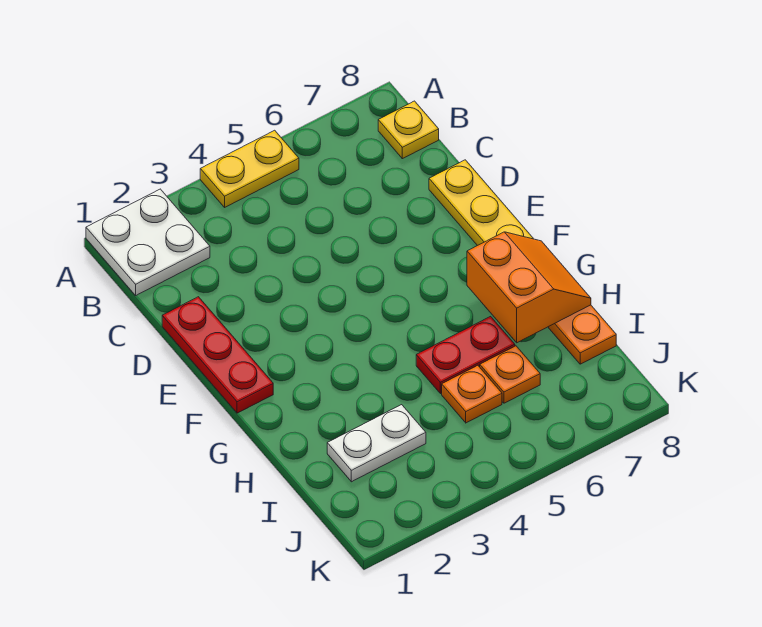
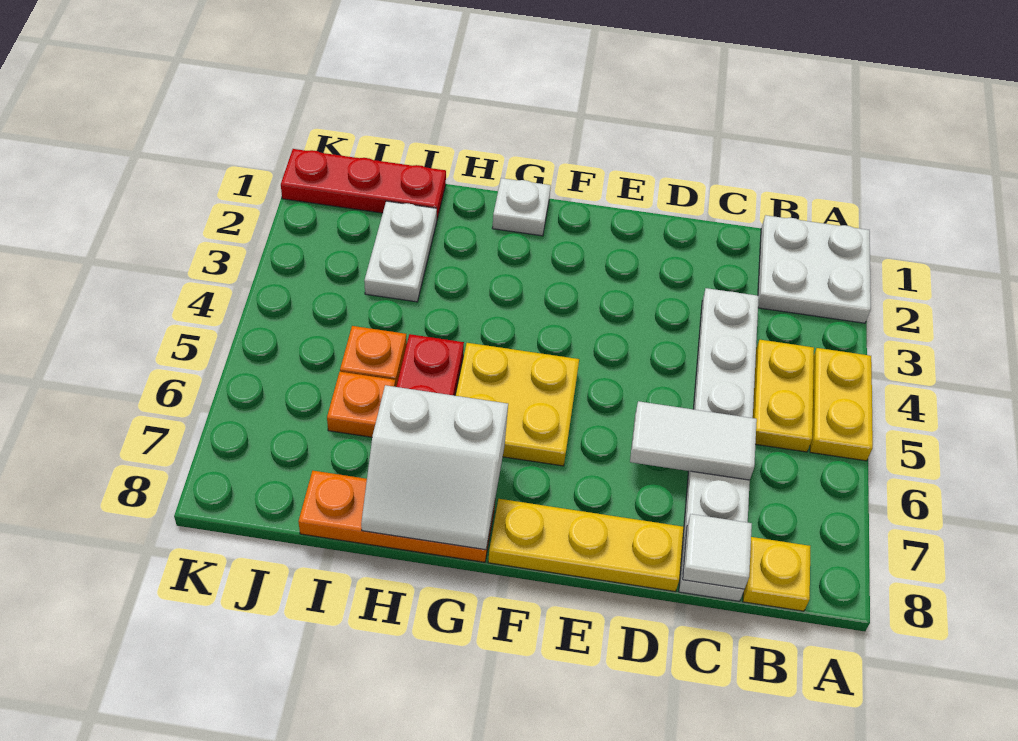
none -> yellow 1x2 plate [753,340,814,452]
none -> white 1x6 plate [679,288,759,601]
none -> white 1x2 tile [630,401,757,480]
none -> white 1x1 tile [683,514,752,589]
red 1x3 plate [162,297,273,413] -> red 1x3 plate moved to [281,149,446,219]
none -> yellow 2x2 plate [456,343,579,466]
none -> white 1x1 plate [492,178,551,236]
orange 2x2 slope [467,232,591,343] -> white 2x2 slope [361,385,508,550]

